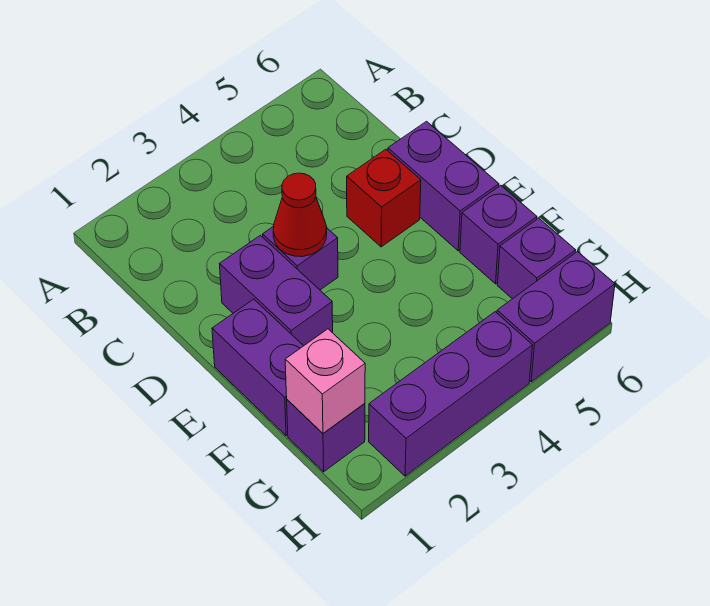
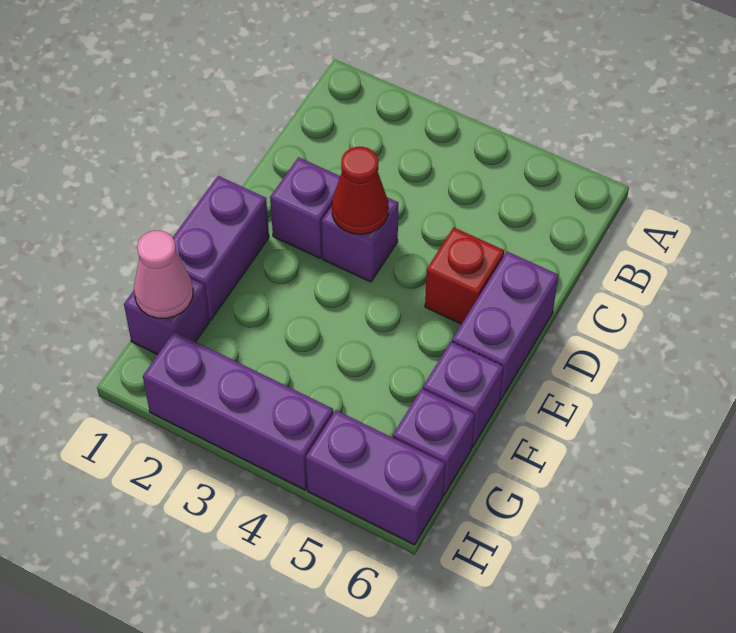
purple 1x2 brick [220,235,333,346] -> purple 1x1 brick [270,157,340,258]
pink 1x1 brick [285,329,365,433] -> pink 1x1 cone [134,231,193,318]

